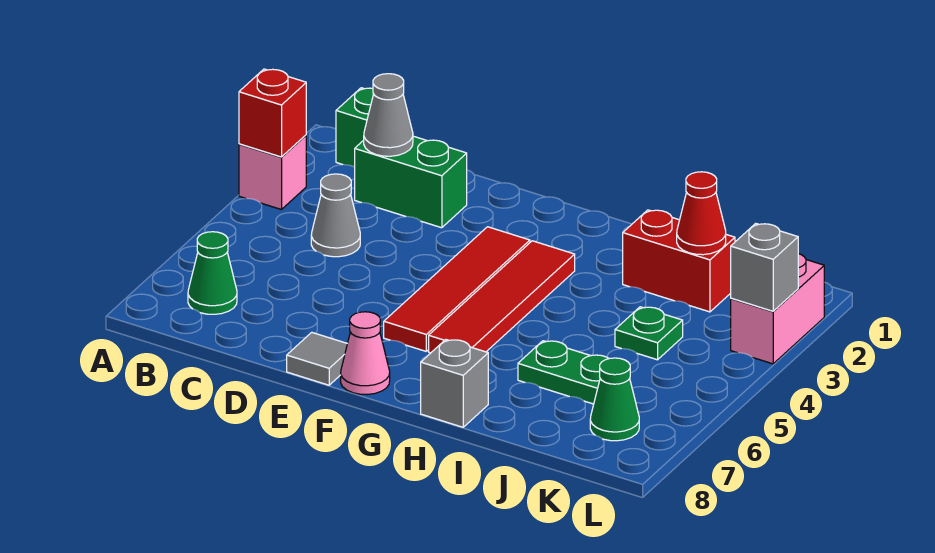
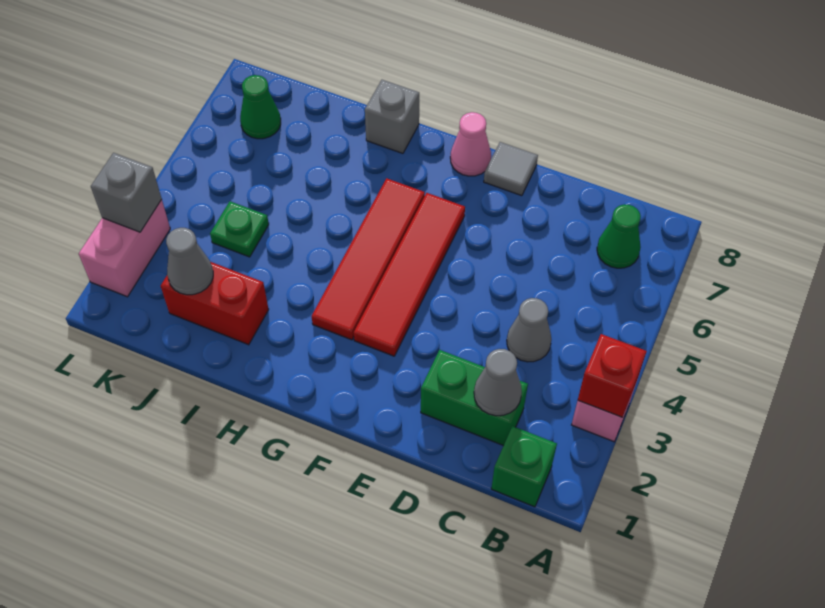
green 1x2 plate [518,341,609,404] -> none
red 1x1 cone [677,172,726,255] -> grey 1x1 cone [166,228,213,295]

